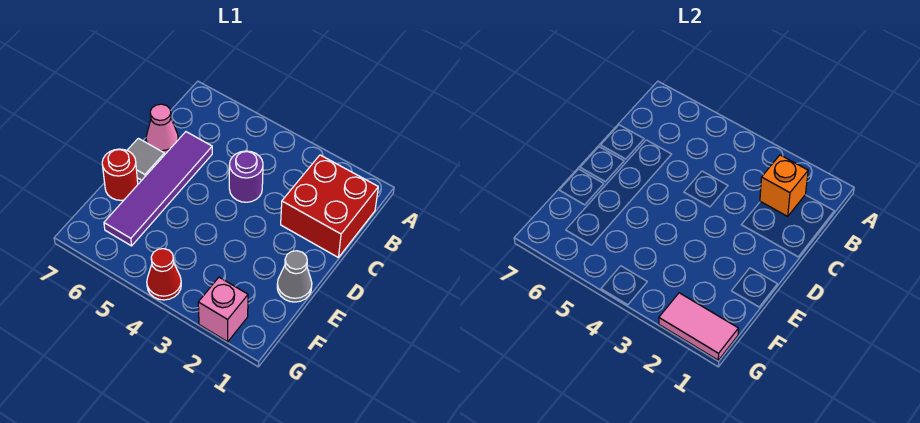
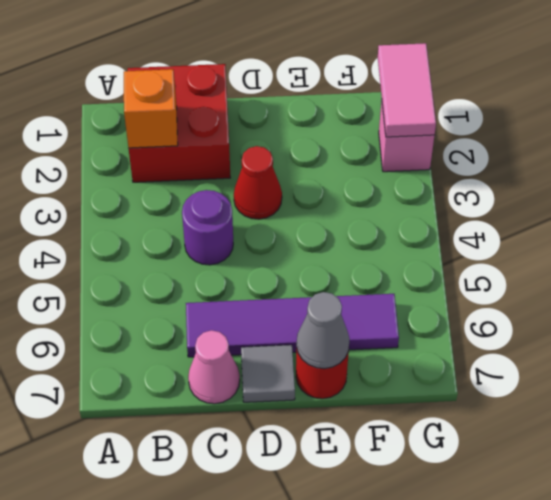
grey 1x1 cone [277,251,312,302] -> grey 1x1 cone moved to [297,292,349,369]
red 1x1 cone [147,249,181,300] -> red 1x1 cone moved to [234,146,282,219]

